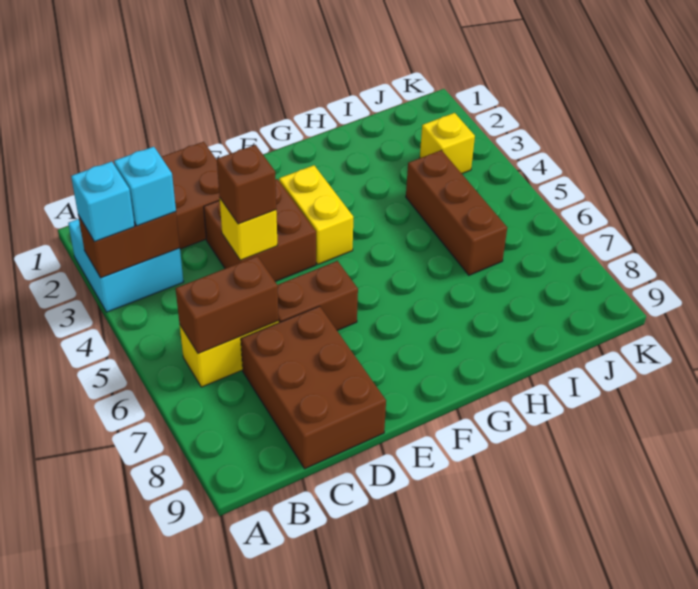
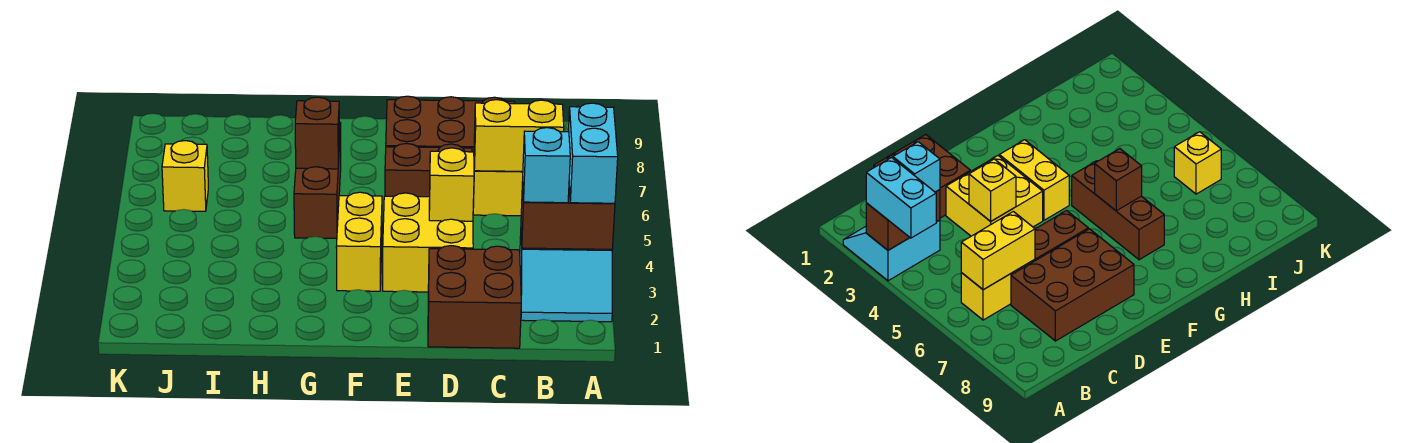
cyan 2x2 brick [68,219,183,312] -> cyan 2x2 slope [520,236,612,322]
cyan 1x1 brick [71,162,135,242] -> cyan 1x2 brick [568,103,618,203]
brown 1x2 brick [176,256,279,354] -> yellow 1x2 brick [474,100,564,171]
brown 2x3 brick [241,306,386,469] -> brown 2x3 brick turned to [386,96,515,152]
brown 2x2 brick [204,179,316,281] -> yellow 2x2 brick [383,193,473,292]
brown 1x1 brick [217,145,276,224] -> brown 1x1 brick moved to [295,97,339,169]
brown 1x3 brick [406,150,507,275] -> brown 1x3 brick moved to [294,122,341,238]
yellow 1x1 brick [420,113,475,174] -> yellow 1x1 brick moved to [162,141,208,211]

